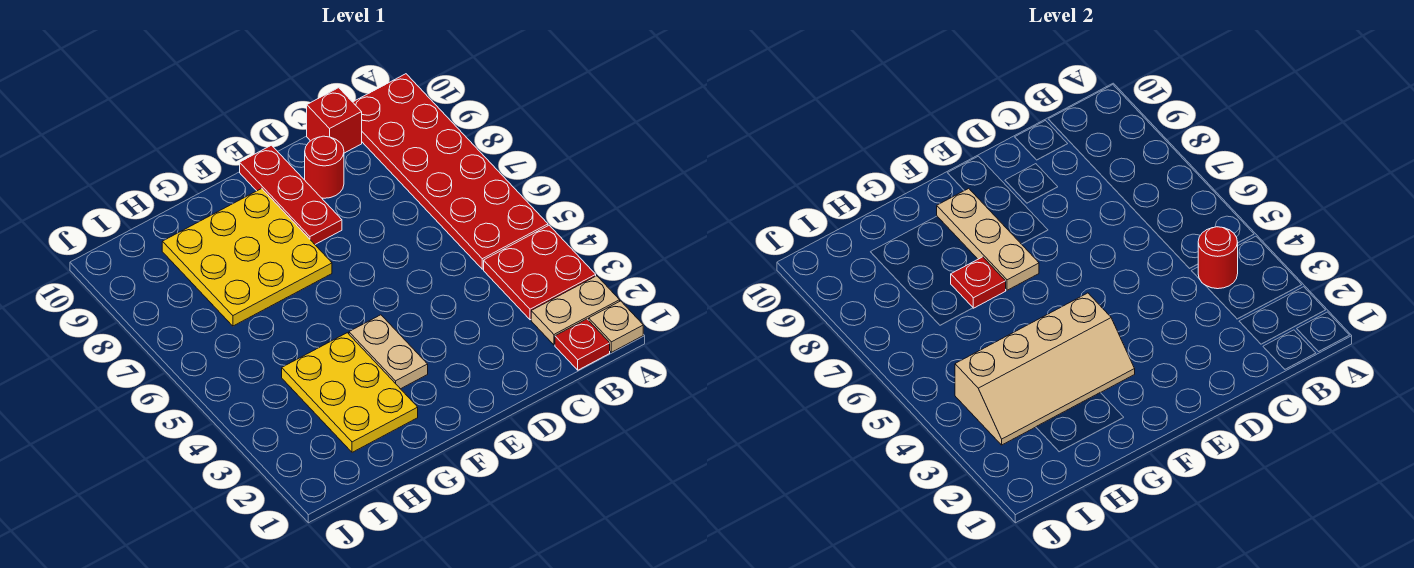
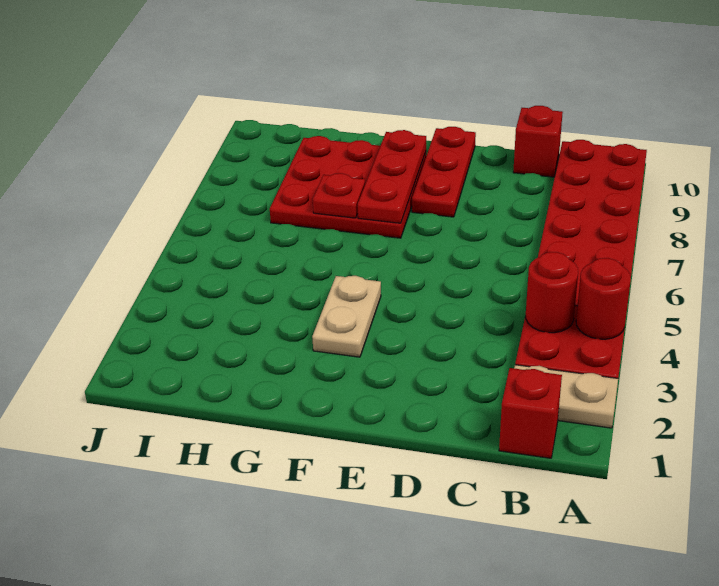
tan 1x1 plate [589,301,643,352] -> none
red 1x1 plate [555,319,610,370] -> red 1x1 brick [499,368,562,458]
red 1x1 round brick [305,136,344,198] -> red 1x1 round brick moved to [576,258,631,339]
tan 2x4 slope [955,293,1135,445] -> none
yellow 3x3 plate [162,188,332,326] -> red 3x3 plate [270,136,426,238]
tan 1x3 plate [937,188,1039,290] -> red 1x3 plate [358,130,426,223]
yellow 2x3 plate [282,333,418,452] -> none

